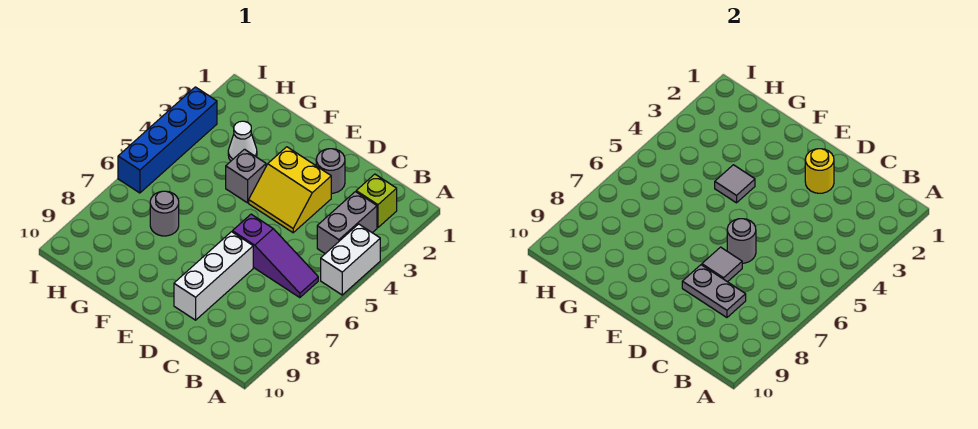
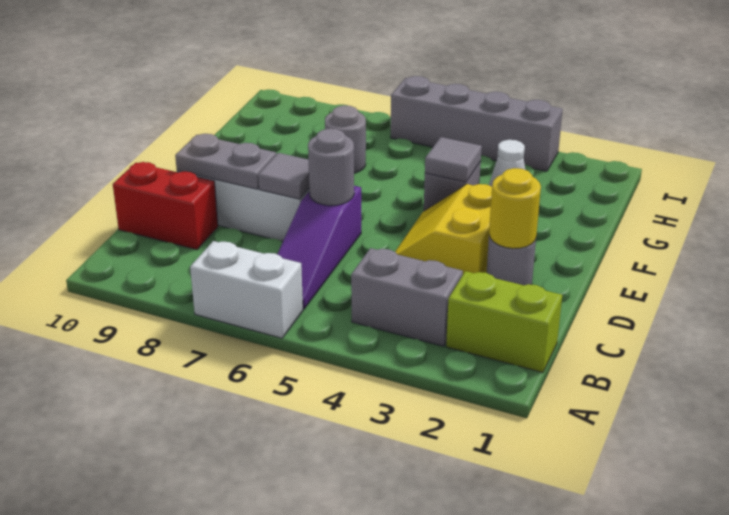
white 1x2 brick [321,224,380,295] -> white 1x2 brick moved to [190,241,303,338]
lime 1x1 brick [356,174,397,228] -> lime 1x2 brick [446,271,562,372]
grey 1x2 plate [682,265,746,318] -> grey 1x2 plate turned to [175,134,276,189]
none -> red 1x2 brick [113,162,218,250]
blue 1x4 brick [118,87,217,193] -> grey 1x4 brick [391,76,563,171]

